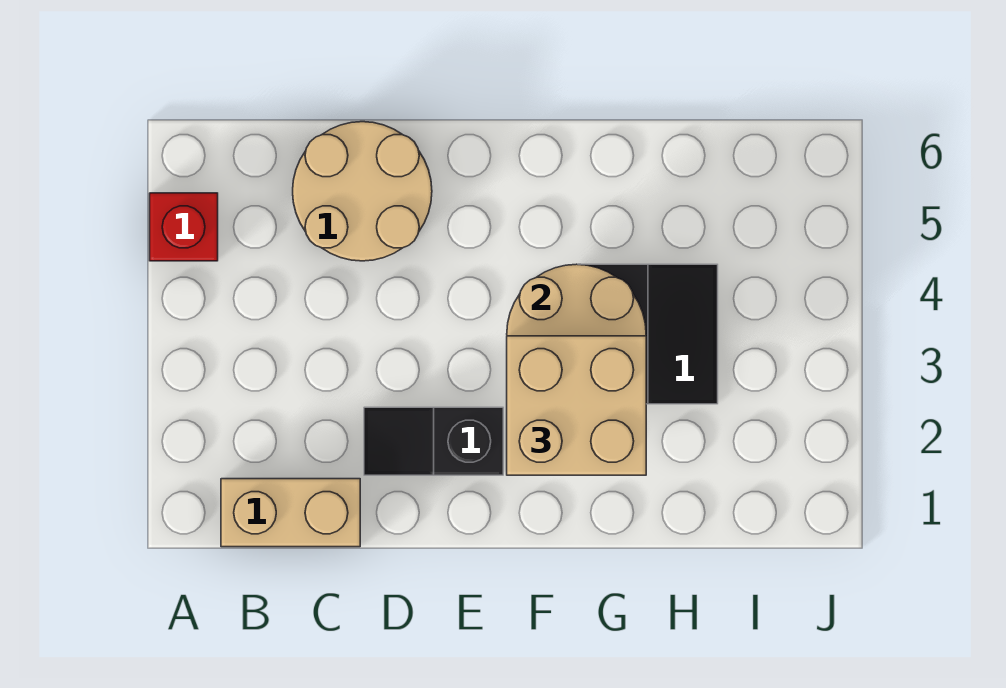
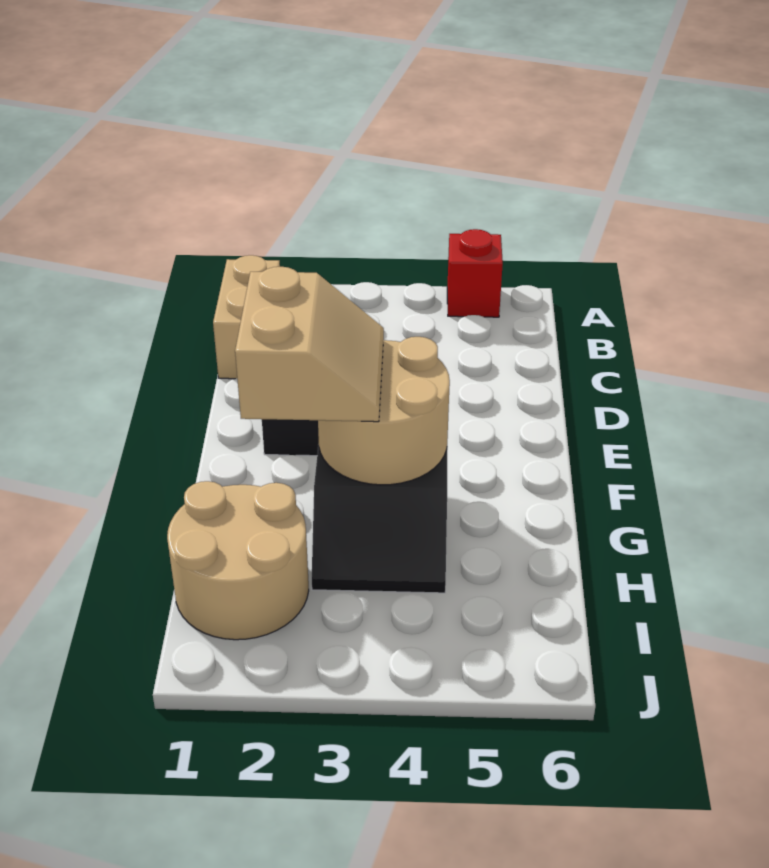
tan 2x2 round brick [293,122,432,261] -> tan 2x2 round brick moved to [167,481,309,640]
tan 2x2 brick [507,336,646,475] -> tan 2x2 slope [235,267,384,422]

